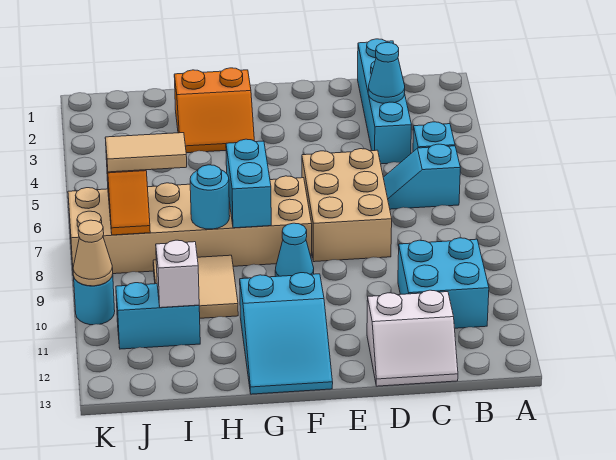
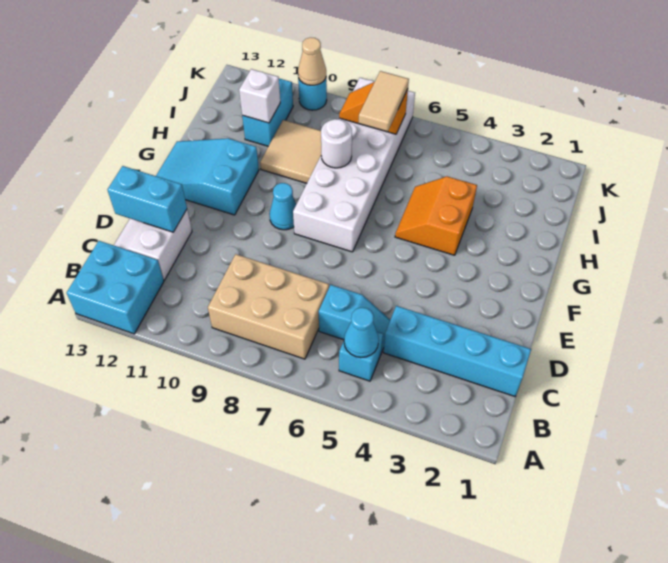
cyan 1x2 slope [383,144,460,209] -> cyan 1x2 slope turned to [319,285,390,352]
cyan 2x2 brick [398,238,489,328] -> cyan 2x2 brick moved to [67,241,164,334]
cyan 1x1 cone [368,43,405,103] -> cyan 1x1 cone moved to [344,308,379,358]
tan 2x3 brick [302,149,392,262] -> tan 2x3 brick moved to [208,254,329,359]
tan 2x6 brick [68,176,312,274] -> white 2x6 brick [293,78,415,252]
orange 2x2 slope [174,68,254,153] -> orange 2x2 slope moved to [395,176,477,255]
cyan 1x2 brick [226,139,271,228] -> cyan 1x2 brick moved to [108,166,187,232]
cyan 1x1 round brick [190,165,230,229] -> white 1x1 round brick [321,119,352,168]

